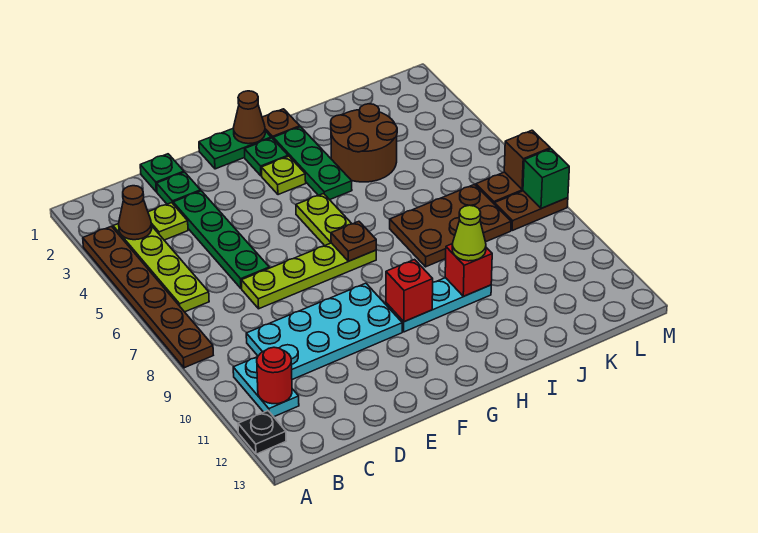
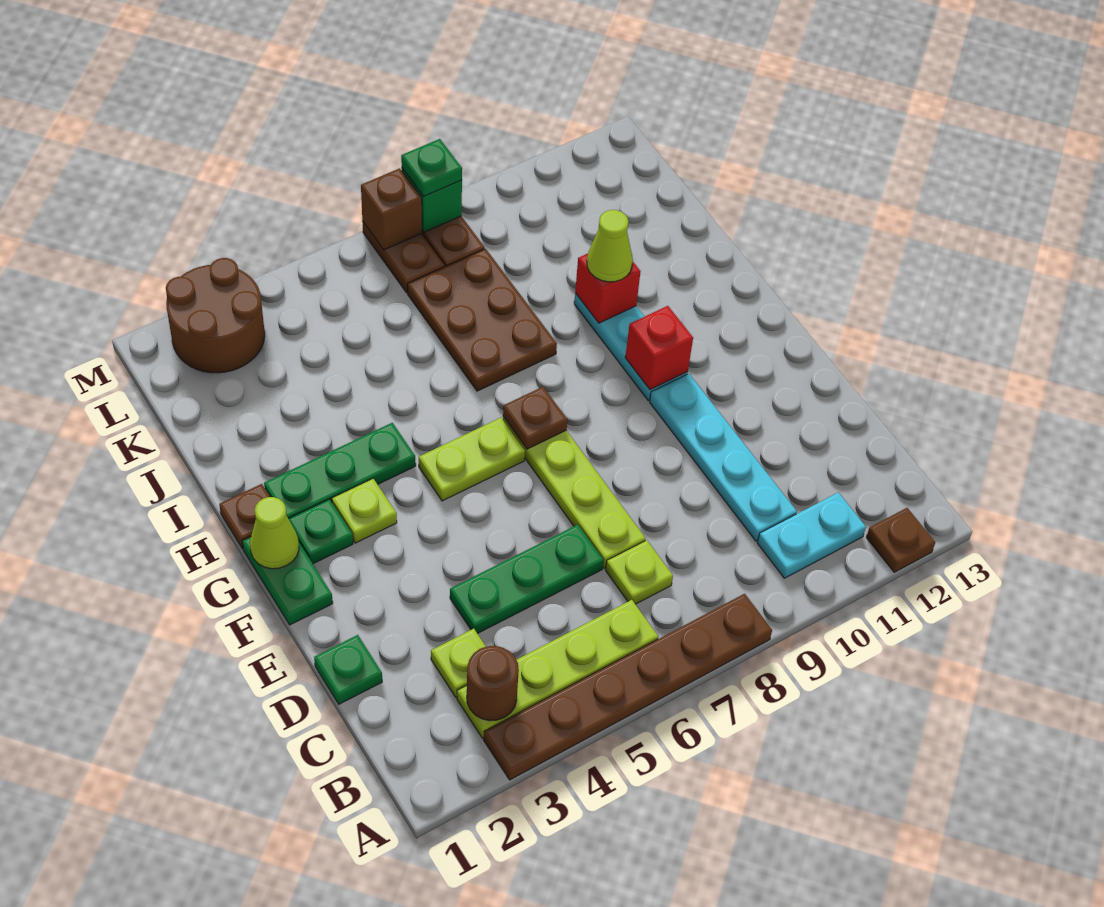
black 1x1 plate [238,411,286,454] -> brown 1x1 plate [866,508,935,572]
brown 1x1 cone [119,186,152,240] -> brown 1x1 round brick [467,646,519,721]
red 1x1 round brick [257,347,292,404] -> none
none -> lime 1x1 plate [606,540,673,604]
cyan 2x4 plate [246,283,402,380] -> cyan 1x4 plate [650,374,797,541]
green 1x1 plate [157,172,201,204] -> green 1x1 plate moved to [401,139,462,197]
green 1x4 plate [173,191,269,289] -> green 1x3 plate [450,525,603,634]
brown 1x1 cone [234,91,265,144] -> lime 1x1 cone [250,497,299,569]
brown 2x2 round brick [331,104,397,182] -> brown 2x2 round brick moved to [166,258,265,373]

